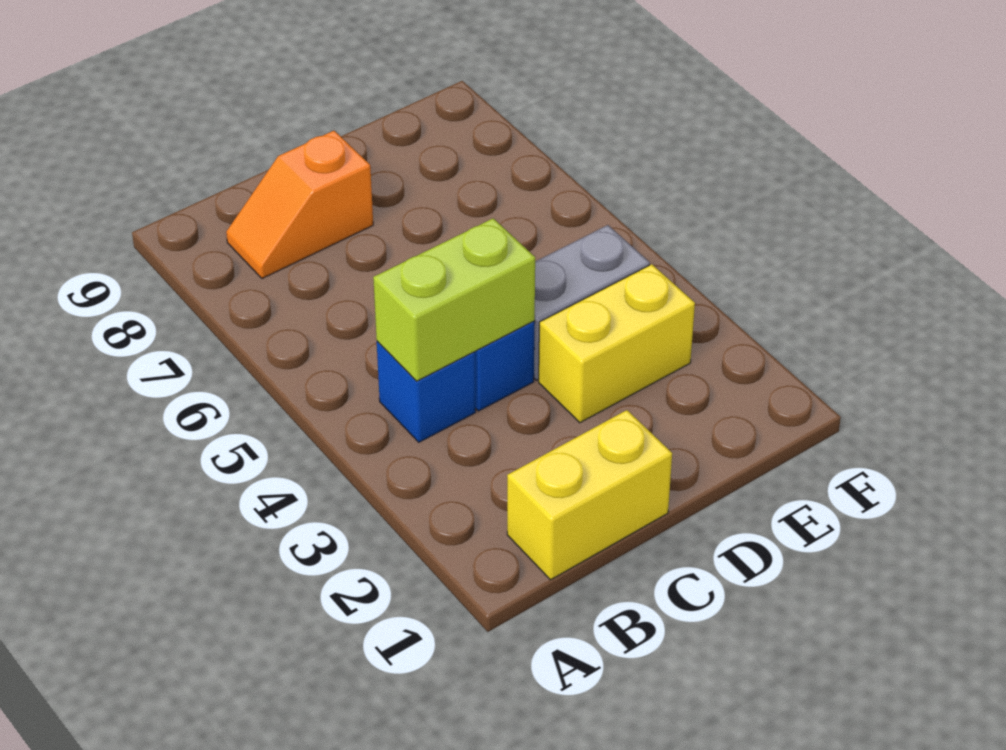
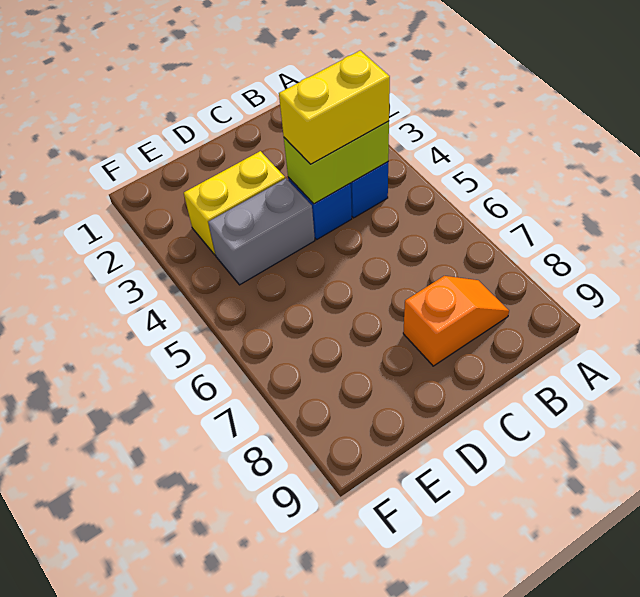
yellow 1x2 brick [507,410,672,580] -> yellow 1x2 brick moved to [279,51,390,164]

